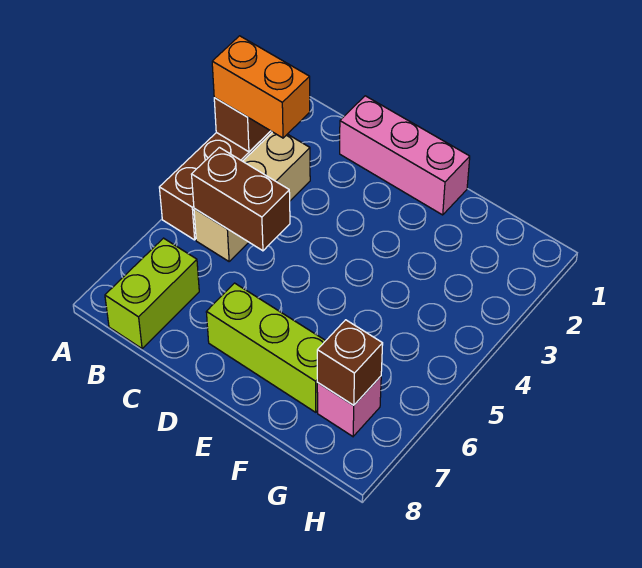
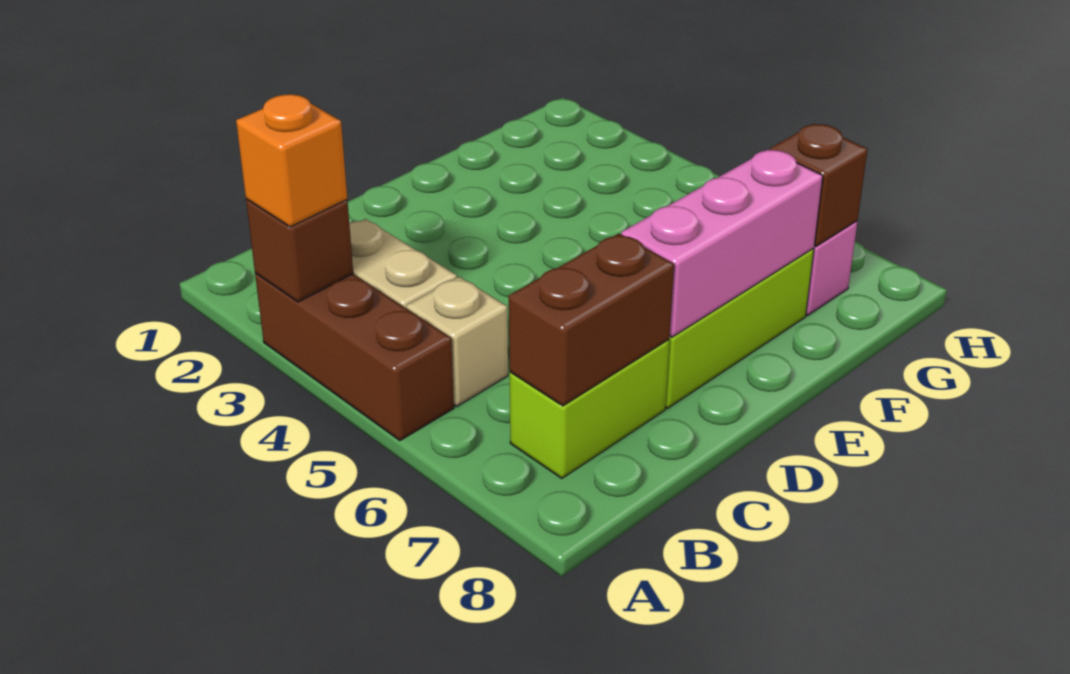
orange 1x2 brick [212,36,310,138] -> orange 1x1 brick [236,94,347,227]
brown 1x2 brick [192,147,290,251] -> brown 1x2 brick moved to [509,234,674,406]
lime 1x2 brick [105,238,199,349] -> lime 1x2 brick turned to [510,340,669,478]
pink 1x3 brick [340,96,470,215] -> pink 1x3 brick moved to [621,149,823,337]

